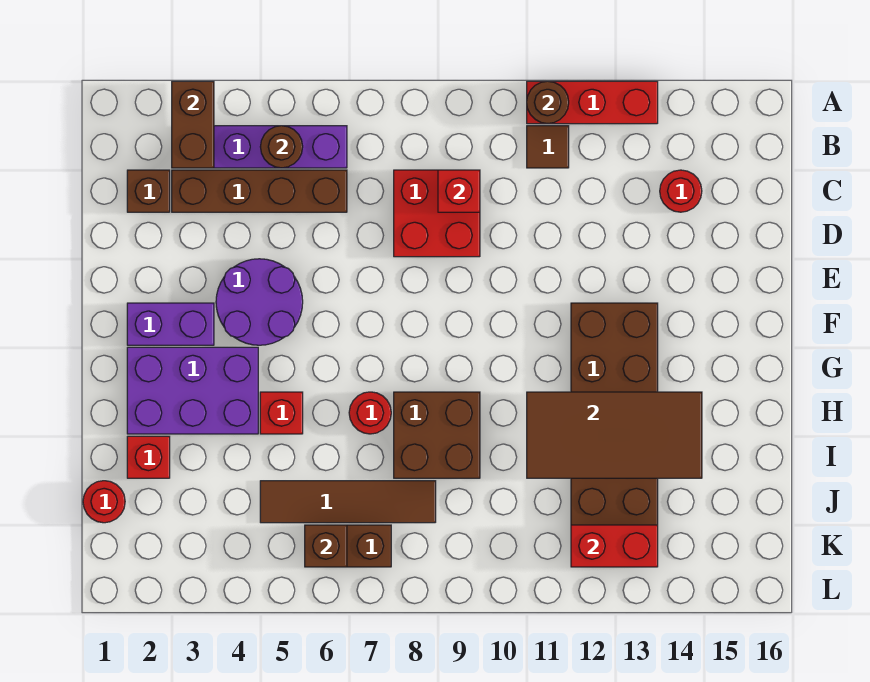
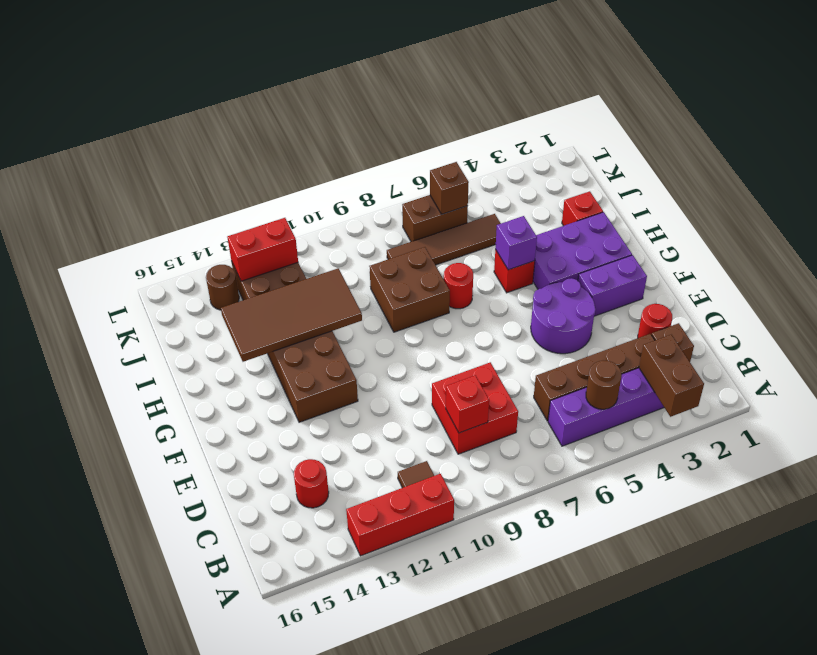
brown 1x1 round brick [527,81,569,124] -> brown 1x1 round brick moved to [206,265,239,310]
none -> purple 1x1 brick [495,216,537,270]
red 1x1 round brick [83,481,125,523] -> red 1x1 round brick moved to [638,304,672,338]

